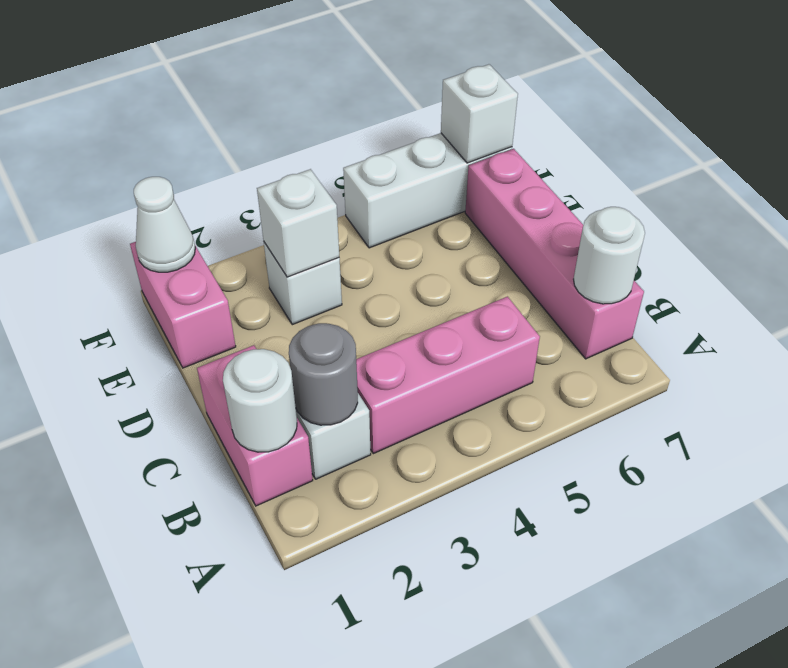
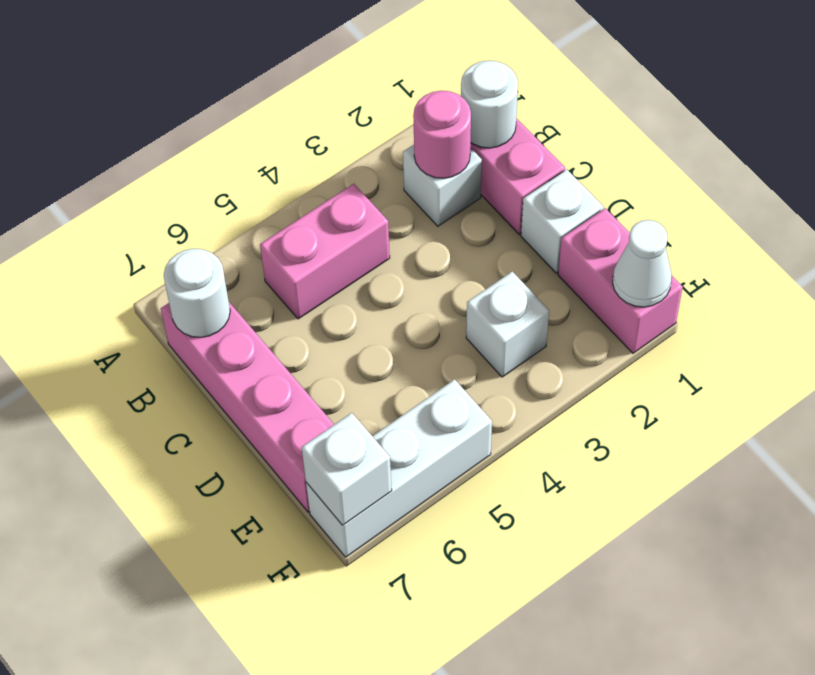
grey 1x1 round brick [289,323,358,425] -> pink 1x1 round brick [413,91,471,178]
pink 1x3 brick [356,297,540,454] -> pink 1x2 brick [260,184,390,319]
white 1x1 brick [257,169,339,277] -> white 1x1 brick moved to [521,169,603,273]

